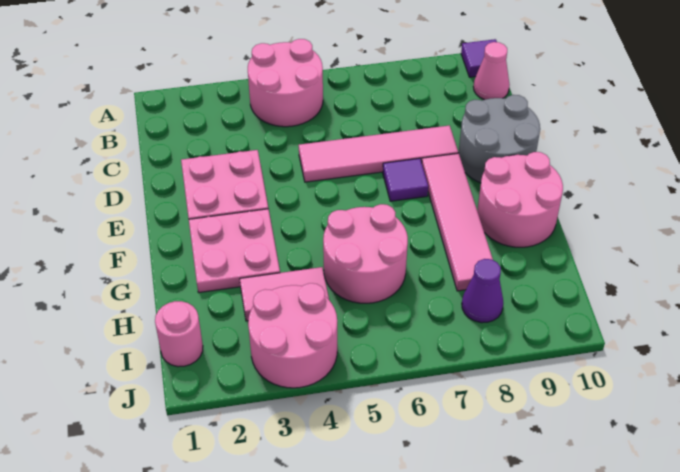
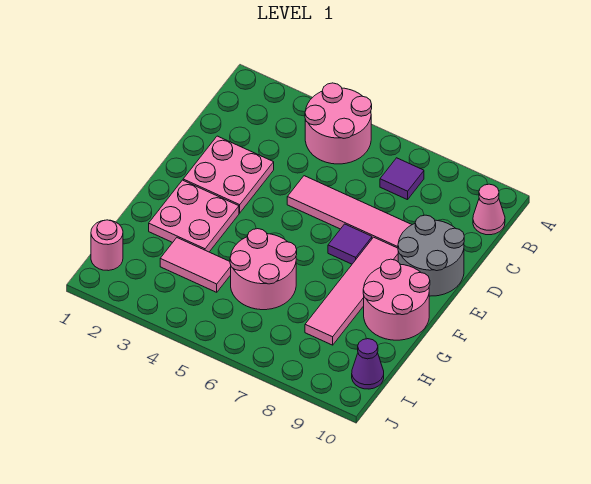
purple 1x1 tile [461,39,497,77] -> purple 1x1 tile moved to [380,158,424,200]
pink 2x2 round brick [248,283,337,388] -> none
purple 1x1 cone [462,259,503,323] -> purple 1x1 cone moved to [352,339,384,389]

